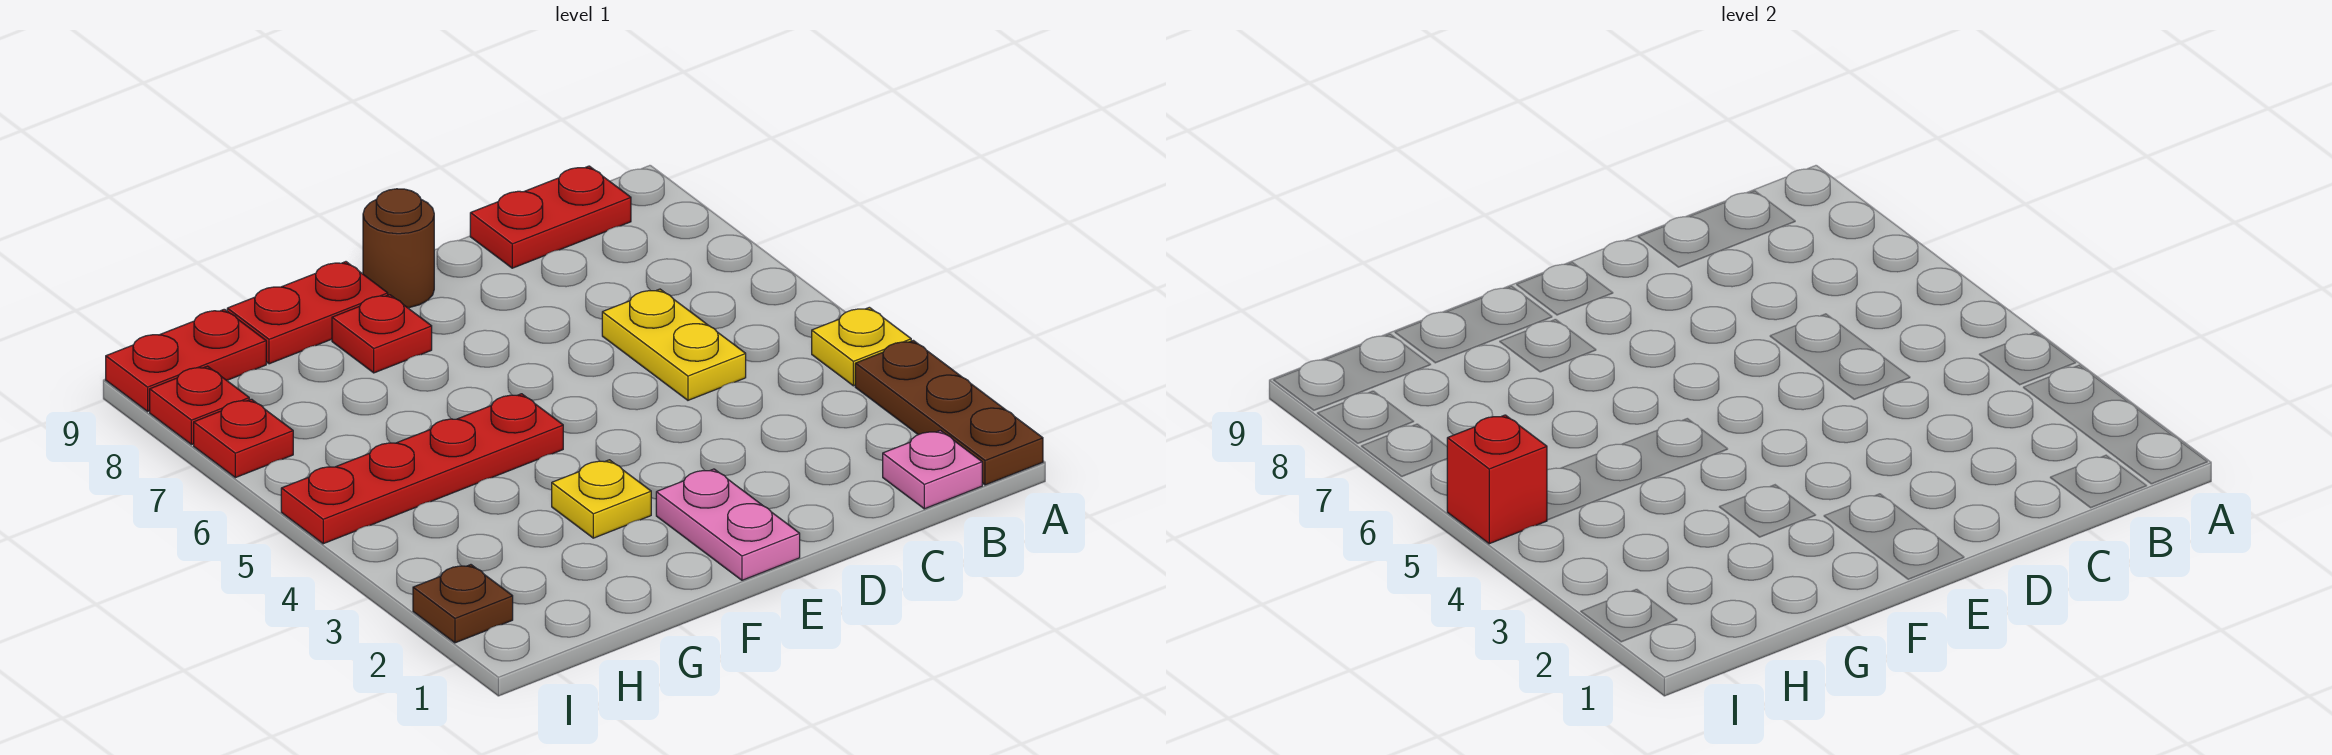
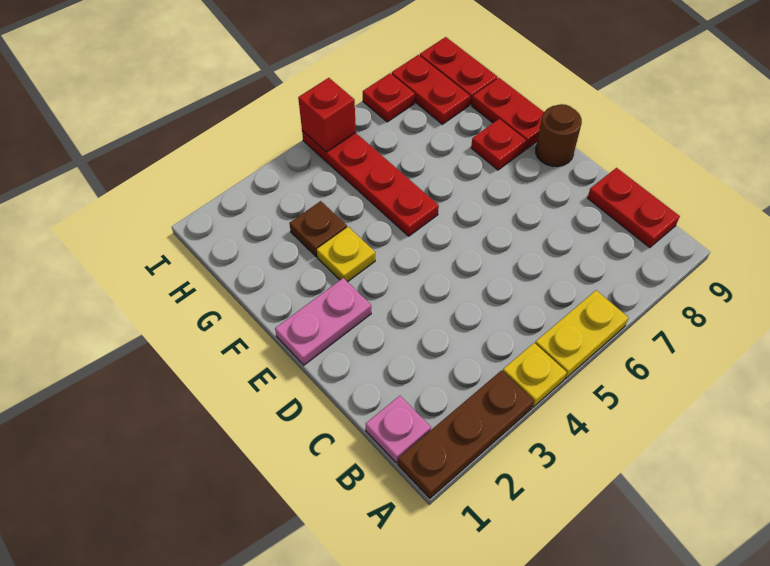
yellow 1x2 plate [602,289,746,400] -> yellow 1x2 plate moved to [535,290,629,379]
brown 1x1 plate [413,565,513,643] -> brown 1x1 plate moved to [290,201,347,257]
red 1x1 plate [150,366,249,445] -> red 1x2 plate [392,55,470,124]

